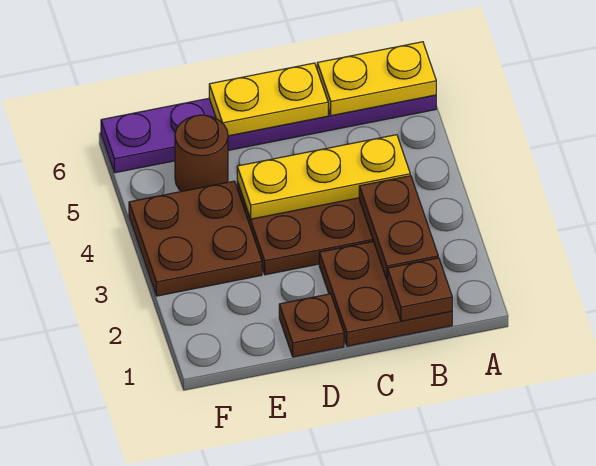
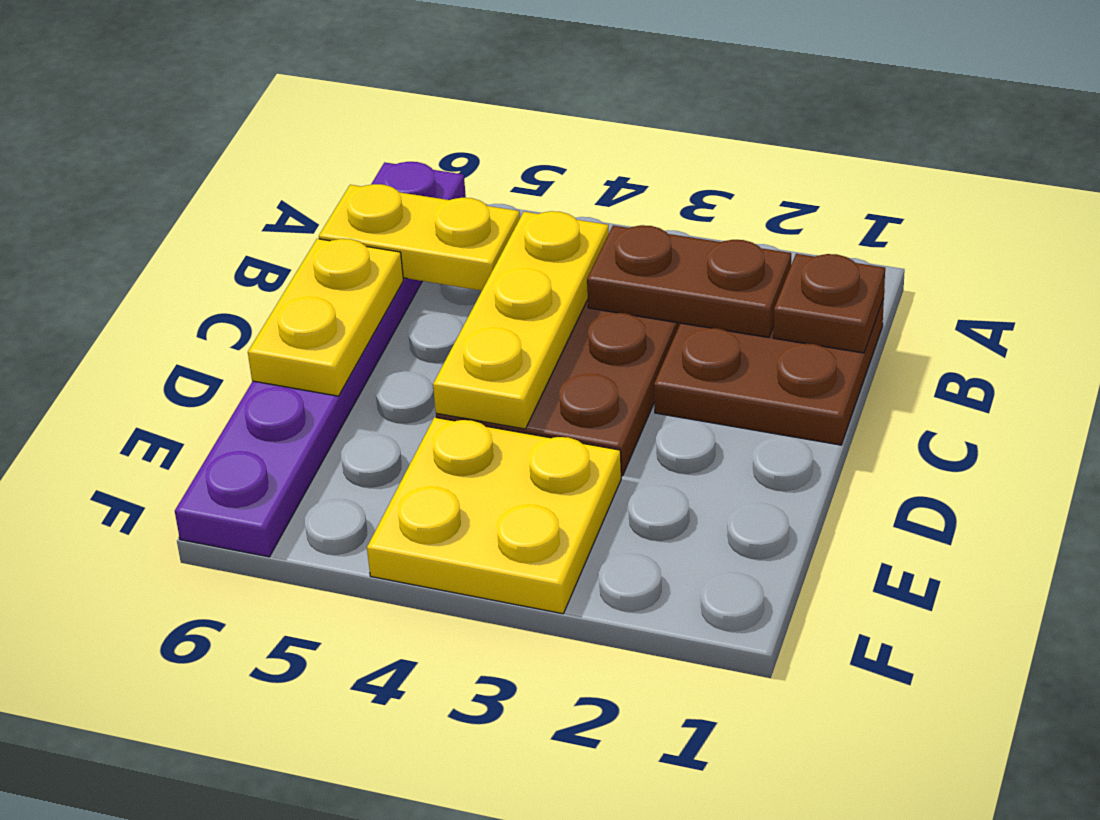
yellow 1x2 plate [317,42,436,116] -> yellow 1x2 plate turned to [319,184,520,291]
brown 1x1 plate [279,294,344,357] -> none
brown 2x2 plate [129,181,262,296] -> yellow 2x2 plate [367,417,621,614]
brown 1x1 round brick [175,115,228,192] -> none

